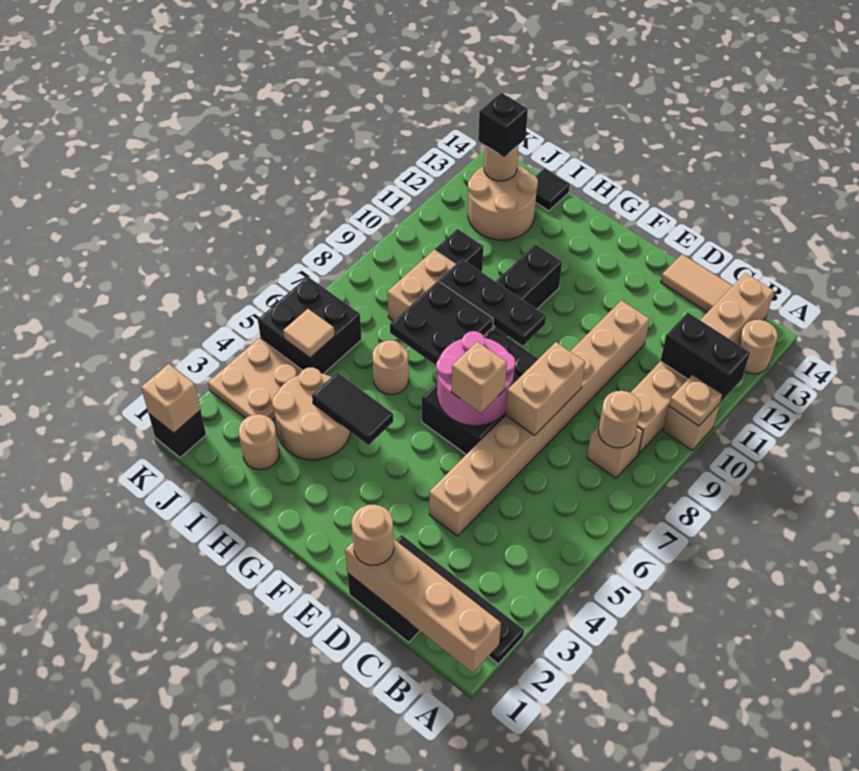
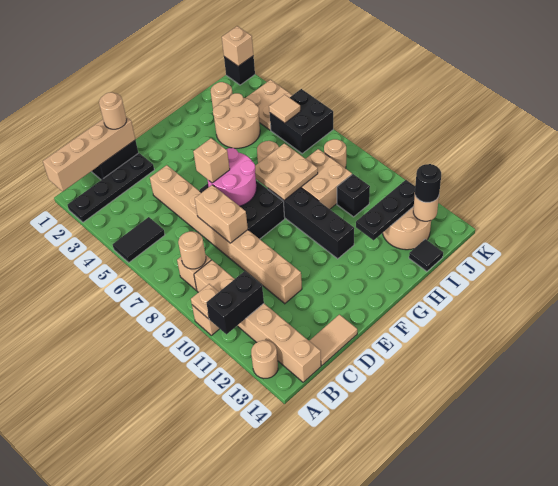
black 1x3 plate [439,259,546,346] -> black 1x3 plate moved to [356,180,415,240]
black 1x2 tile [312,372,393,445] -> black 1x2 tile moved to [113,217,165,263]
black 2x2 plate [390,281,493,365] -> tan 2x2 plate [255,143,318,200]
none -> tan 1x1 round brick [324,139,346,168]
black 1x1 brick [478,93,528,157] -> black 1x1 round brick [415,164,441,202]

